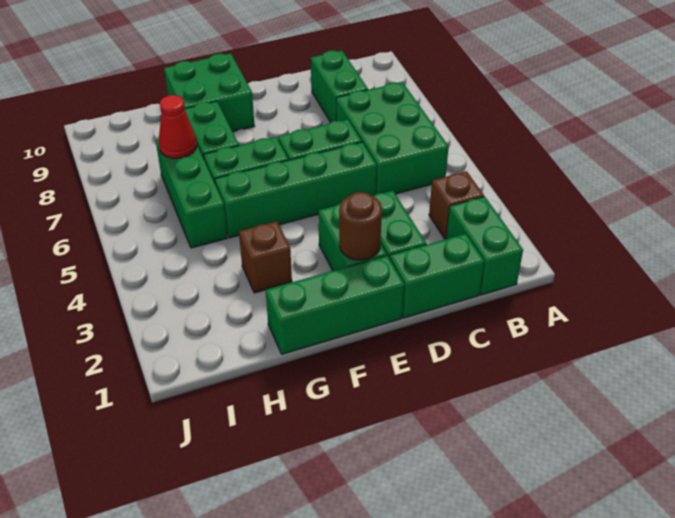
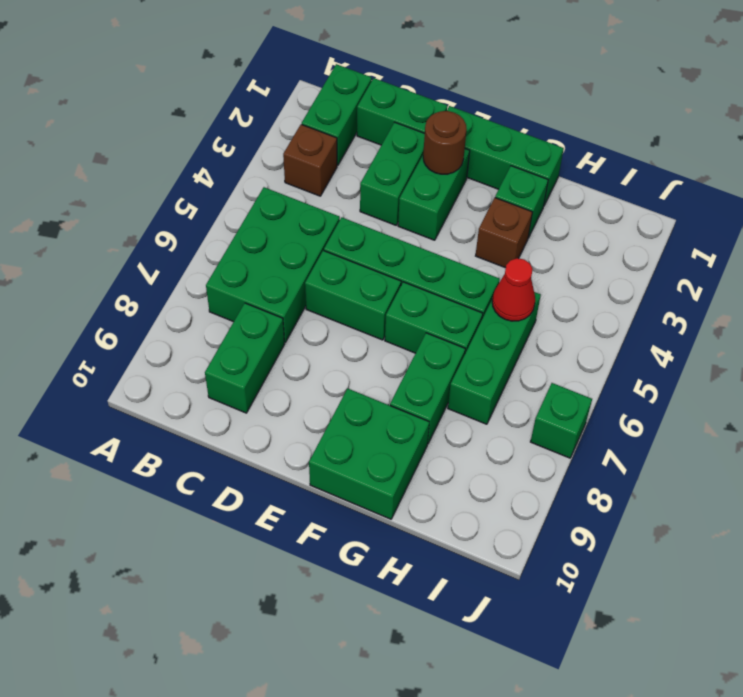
none -> green 1x1 brick [495,166,548,238]
red 1x1 cone [159,95,197,158] -> red 1x1 cone moved to [492,258,535,321]
none -> green 1x1 brick [531,383,592,458]

